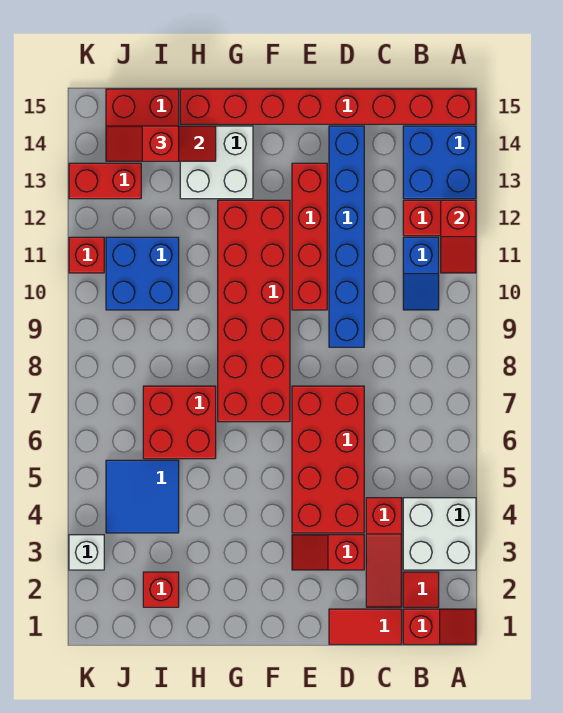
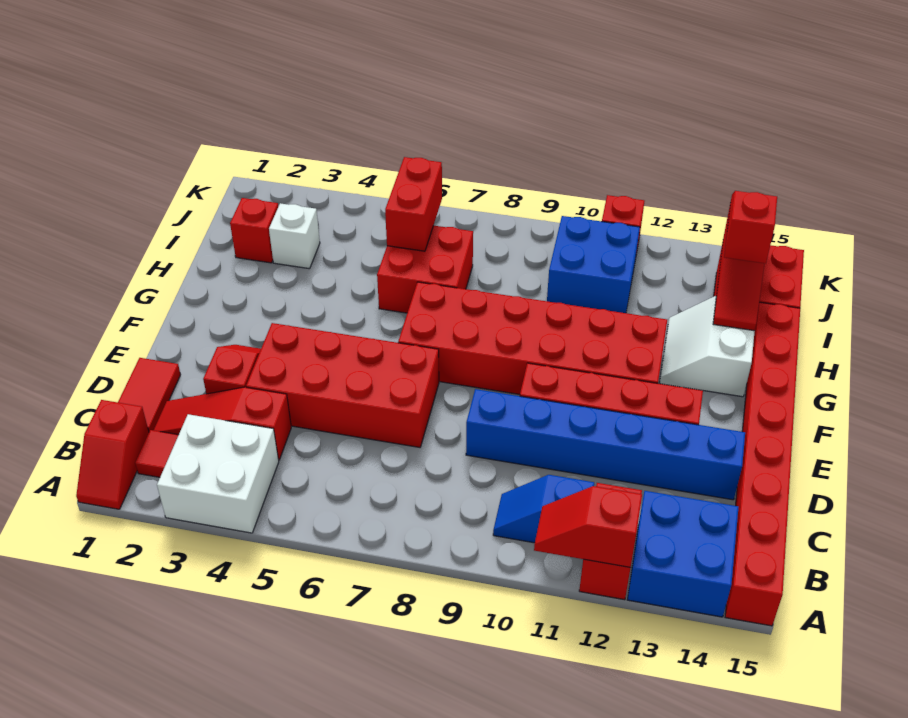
white 2x2 brick [180,126,253,199] -> white 2x2 slope [659,296,755,397]
blue 2x2 tile [106,460,179,533] -> none
red 1x2 brick [69,163,141,199] -> red 1x2 brick moved to [385,157,442,251]
white 1x1 brick [69,535,104,570] -> white 1x1 brick moved to [269,203,320,269]

